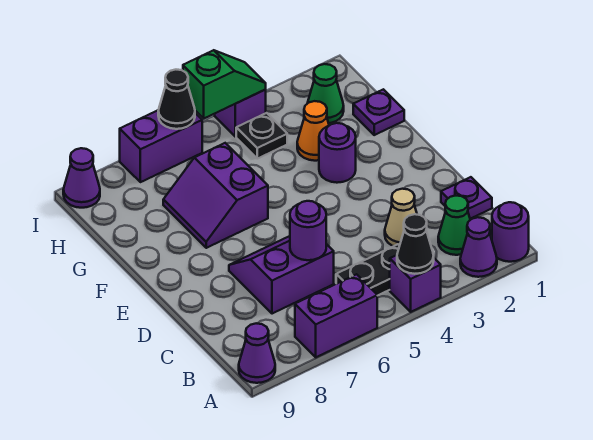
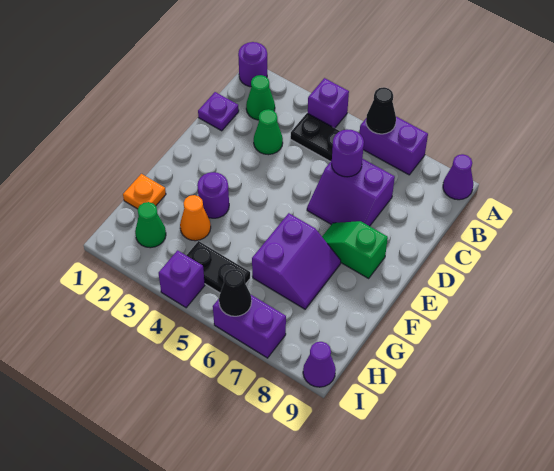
purple 1x1 cone [460,217,497,277] -> none
black 1x1 cone [397,214,434,274] -> black 1x1 cone moved to [366,87,396,134]
tan 1x1 cone [385,189,417,246] -> green 1x1 cone [254,109,283,155]
purple 1x1 plate [353,89,404,135] -> orange 1x1 plate [123,174,166,209]
black 1x1 plate [236,113,287,159] -> black 1x2 plate [186,241,250,293]
green 1x2 slope [183,50,266,118] -> green 1x2 slope moved to [322,221,388,278]

